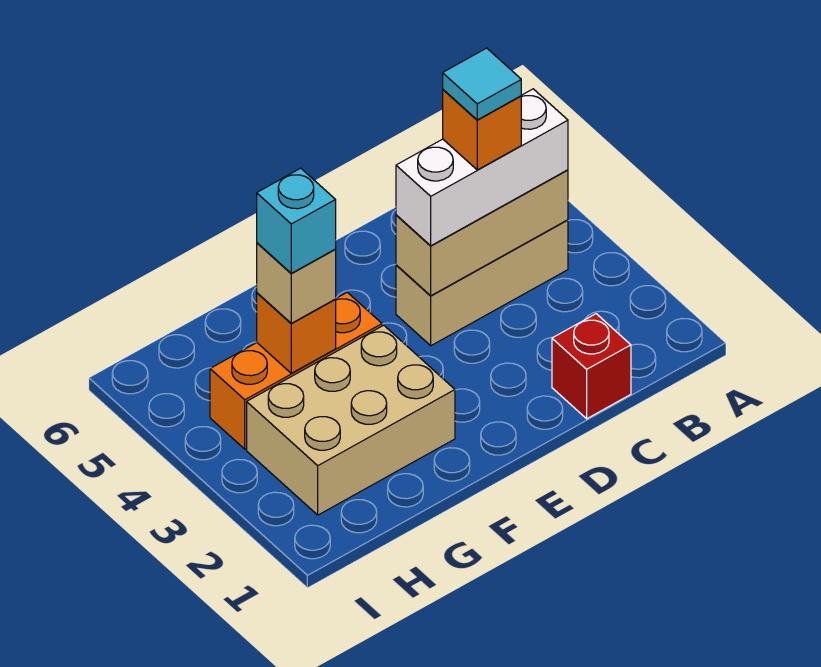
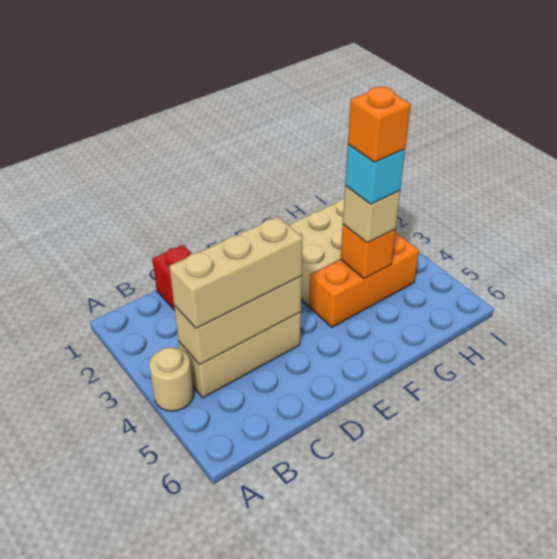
none -> tan 1x1 round brick [149,347,194,411]
white 1x3 brick [396,89,568,246] -> tan 1x3 brick [169,217,303,329]
orange 1x1 brick [443,90,521,170] -> orange 1x1 brick moved to [348,87,411,162]
cyan 1x1 tile [443,48,521,120] -> none

